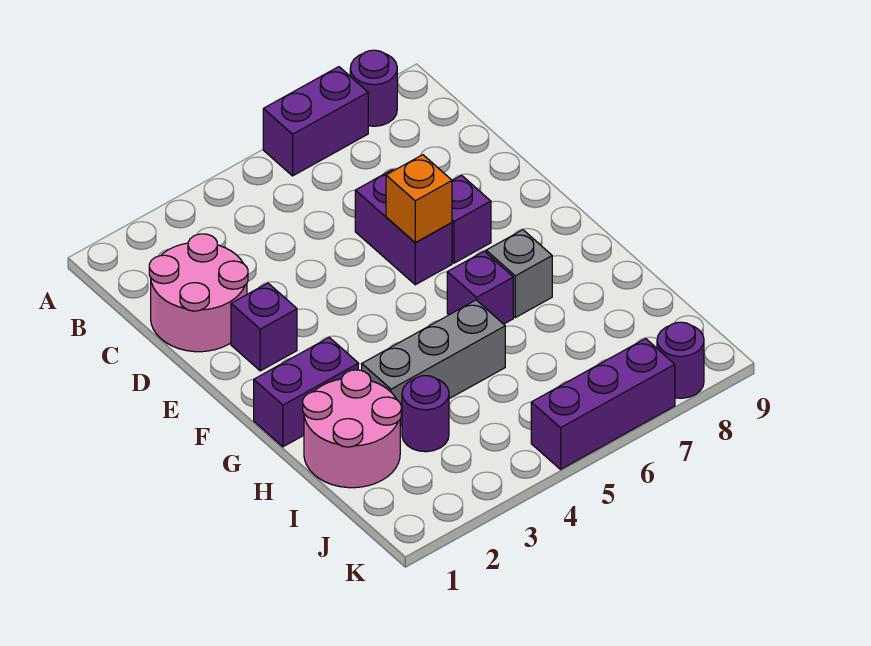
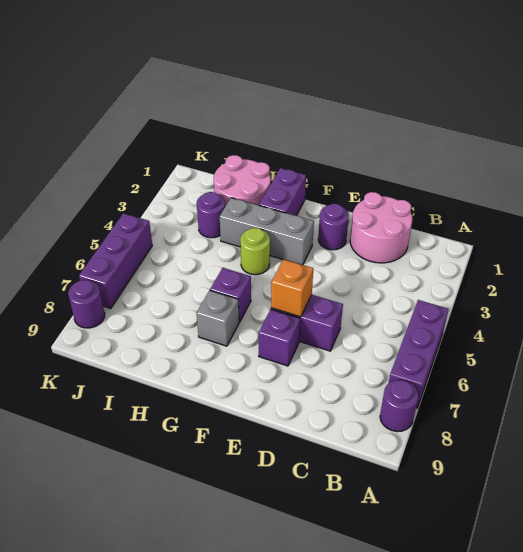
purple 1x2 brick [263,67,368,176] -> purple 1x3 brick [389,300,449,408]
purple 1x1 brick [231,283,297,371] -> purple 1x1 round brick [318,204,349,250]
none -> lime 1x1 round brick [240,228,270,275]
grey 1x3 brick [362,300,505,426] -> grey 1x3 brick turned to [220,198,314,265]

